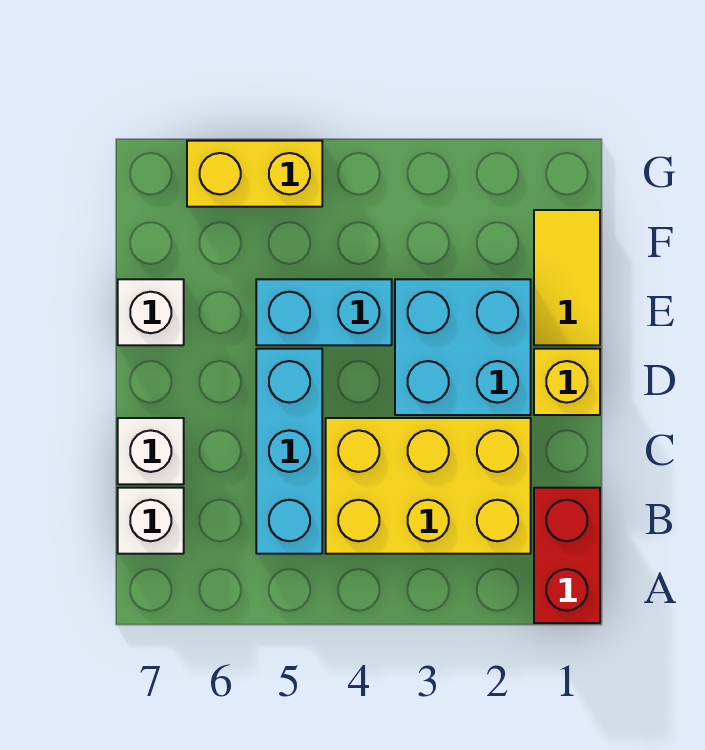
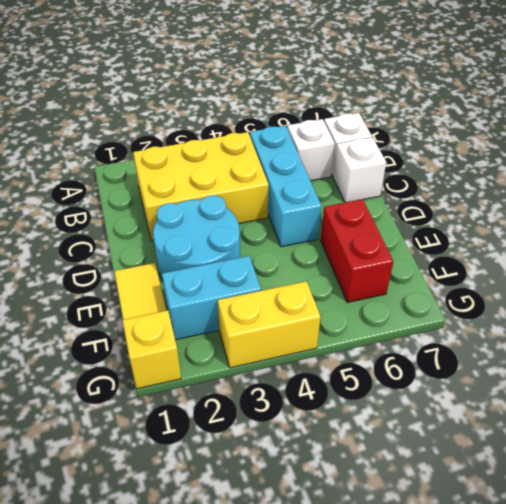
red 1x2 brick [534,488,600,623] -> red 1x2 brick moved to [321,199,394,302]
yellow 1x1 brick [534,349,600,415] -> yellow 1x1 brick moved to [122,310,181,389]
cyan 2x2 brick [395,279,531,415] -> cyan 2x2 round brick [153,196,240,281]
cyan 1x2 brick [256,279,392,345] -> cyan 1x2 brick moved to [162,256,261,340]
white 1x1 brick [118,279,184,345] -> white 1x1 brick moved to [287,119,335,181]
yellow 1x2 brick [187,141,322,207] -> yellow 1x2 brick moved to [218,281,321,368]

